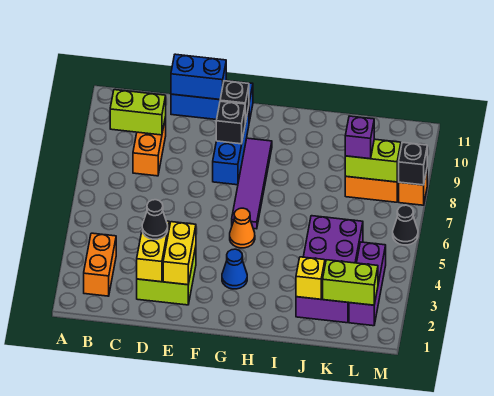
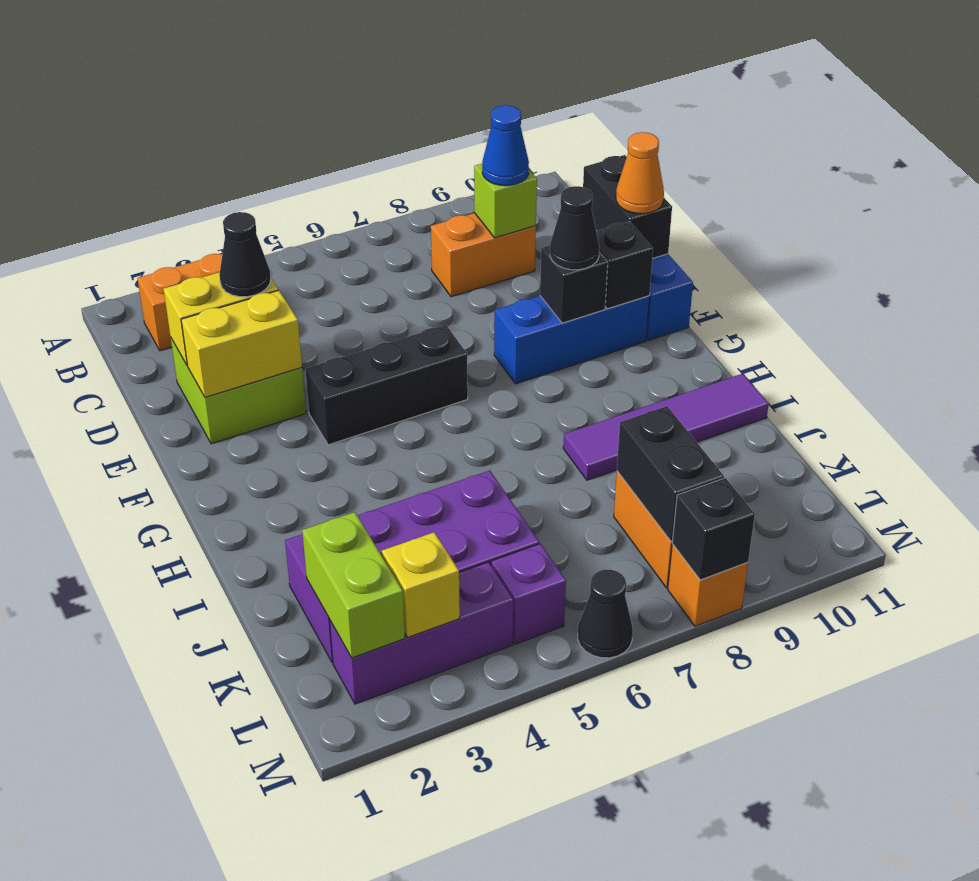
lime 1x2 brick [110,90,166,135] -> lime 1x1 brick [474,164,537,238]
blue 1x2 brick [171,54,226,100] -> black 1x2 brick [583,155,672,259]
none -> black 1x3 brick [306,325,468,445]
none -> black 1x1 cone [550,186,599,270]
blue 1x1 cone [222,249,247,289] -> blue 1x1 cone moved to [482,105,529,186]
orange 1x1 cone [230,208,255,248] -> orange 1x1 cone moved to [616,132,664,214]
purple 1x4 tile [232,138,272,229] -> purple 1x4 tile moved to [563,374,769,480]
yellow 1x1 brick [296,257,325,299] -> yellow 1x1 brick moved to [382,532,460,637]
lime 1x2 brick [345,139,401,182] -> black 1x2 brick [617,406,724,541]
purple 1x1 brick [345,116,374,159] -> purple 1x1 brick moved to [491,544,566,644]

